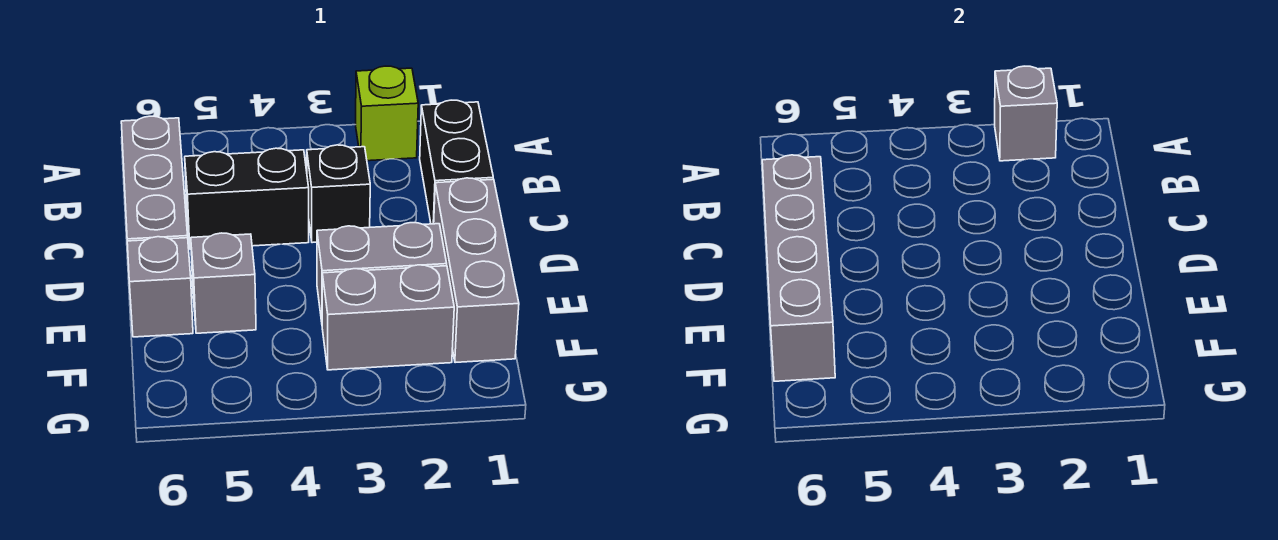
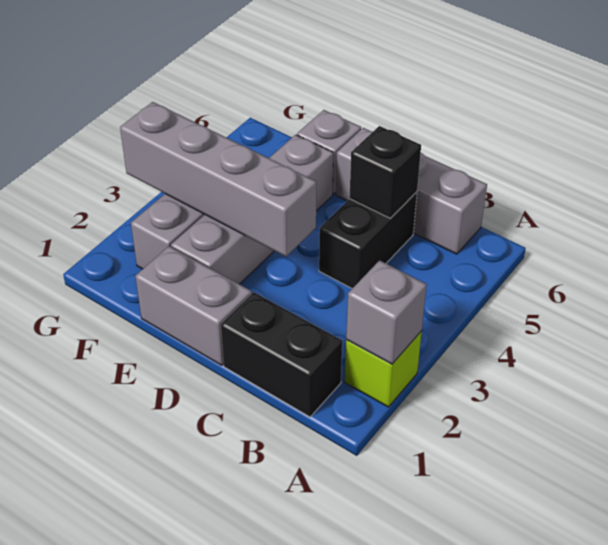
black 1x1 brick [307,145,370,243] -> black 1x1 brick moved to [349,126,421,218]
grey 1x4 brick [762,155,835,381] -> grey 1x4 brick moved to [120,102,316,257]
grey 1x3 brick [434,178,519,363] -> grey 1x2 brick [135,246,252,365]

